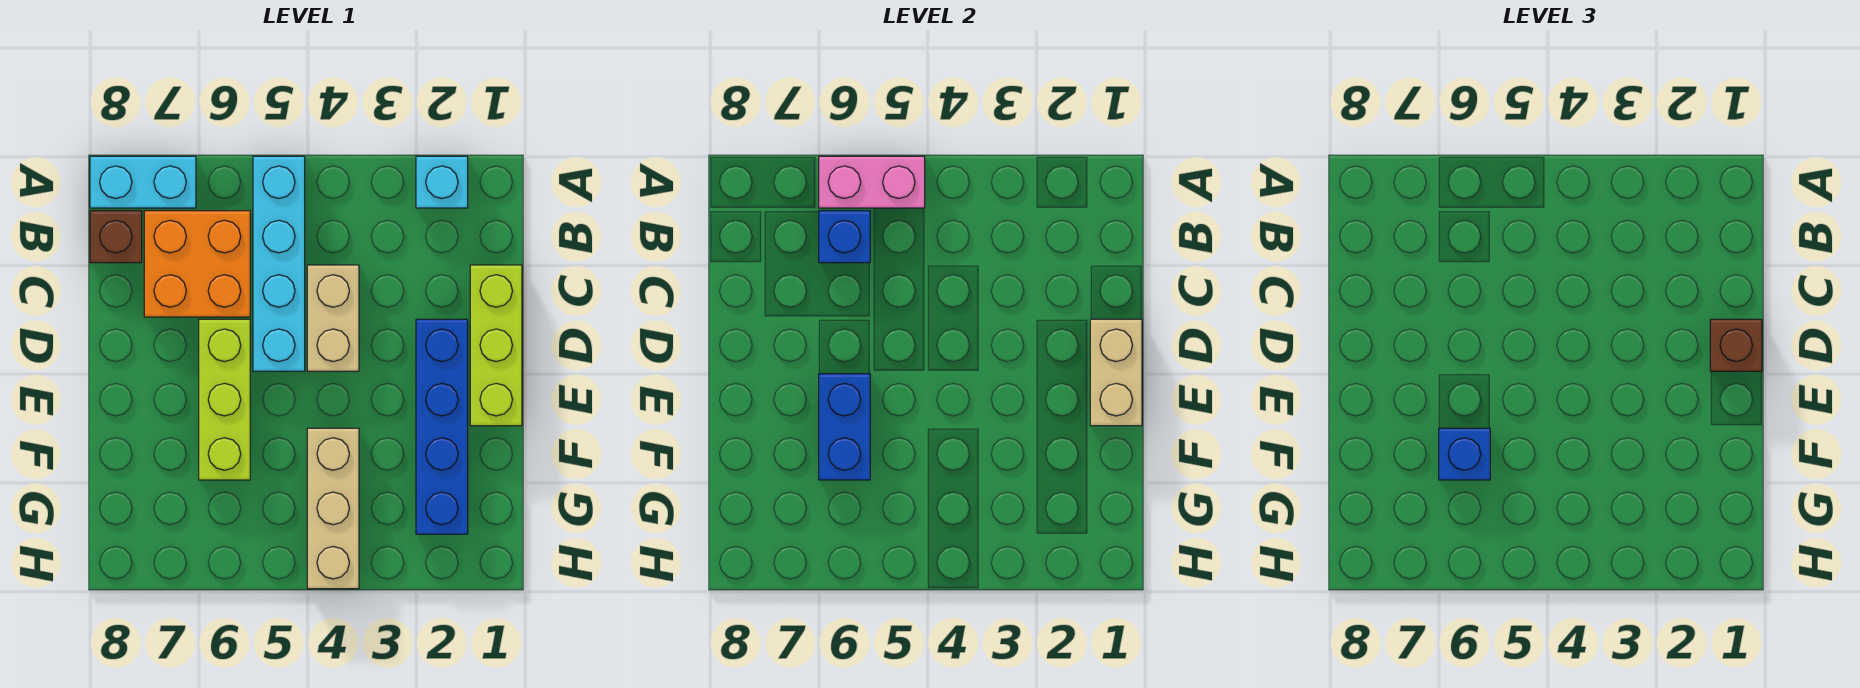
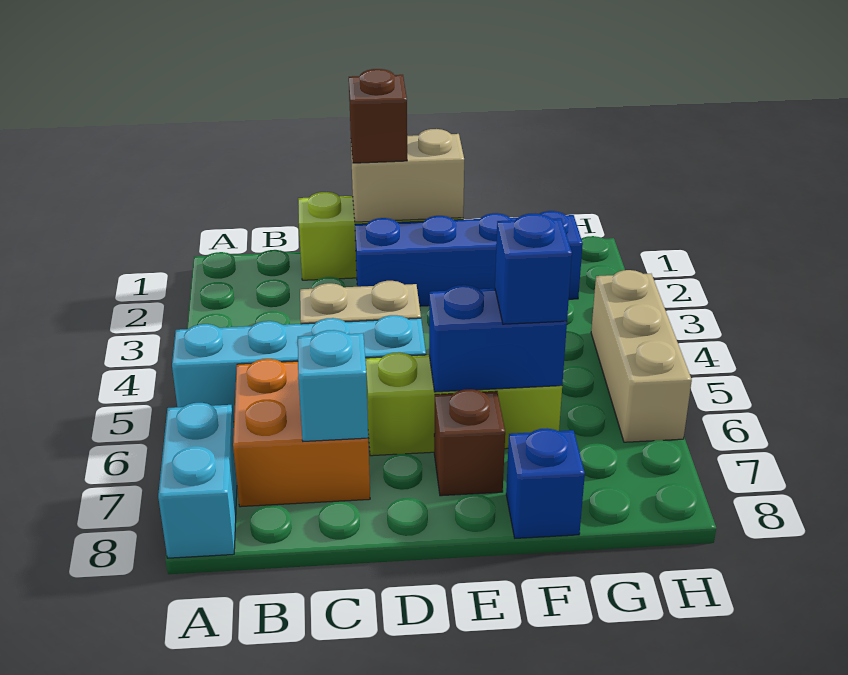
cyan 1x1 brick [416,156,468,208] -> cyan 1x1 brick moved to [298,330,368,441]
pink 1x2 brick [819,156,925,208] -> none
blue 1x1 brick [819,211,870,263] -> blue 1x1 brick moved to [506,428,585,538]
brown 1x1 brick [90,211,142,263] -> brown 1x1 brick moved to [434,389,505,496]
tan 1x3 brick [307,428,359,589] -> tan 1x3 brick turned to [591,270,692,442]

